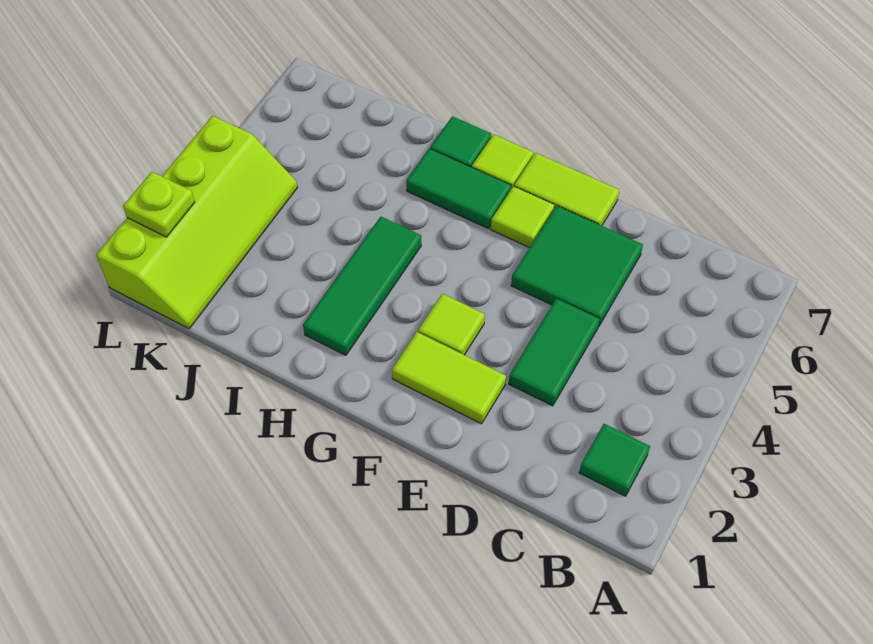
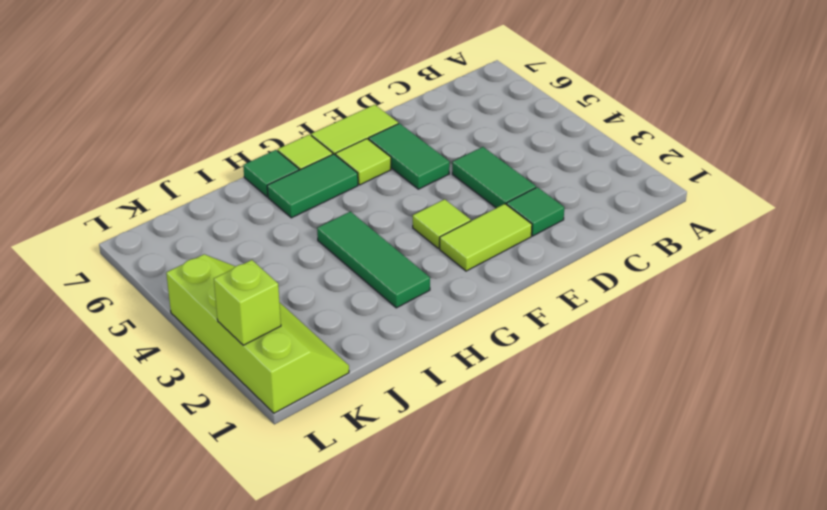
green 1x1 tile [579,424,650,496] -> green 1x1 tile moved to [507,187,564,236]
green 2x2 tile [511,206,643,327] -> green 1x2 tile [369,123,450,189]
lime 1x1 plate [123,172,195,237] -> lime 1x1 brick [214,260,281,345]

